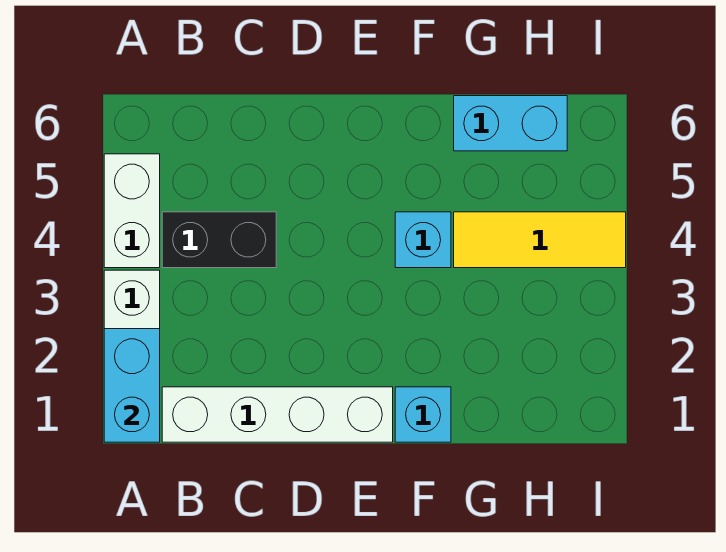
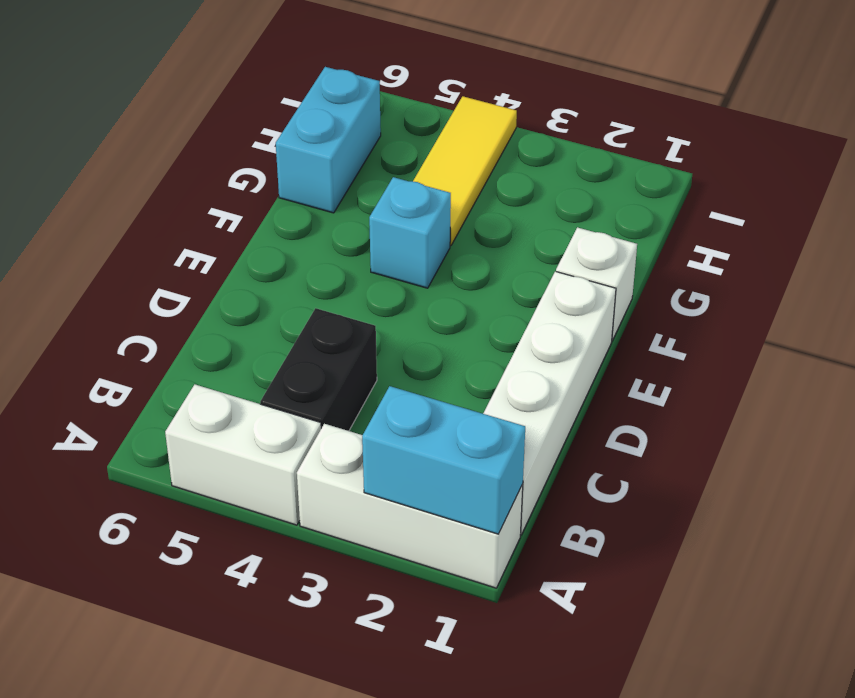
cyan 1x1 brick [395,387,451,442] -> white 1x1 brick [556,227,637,341]

